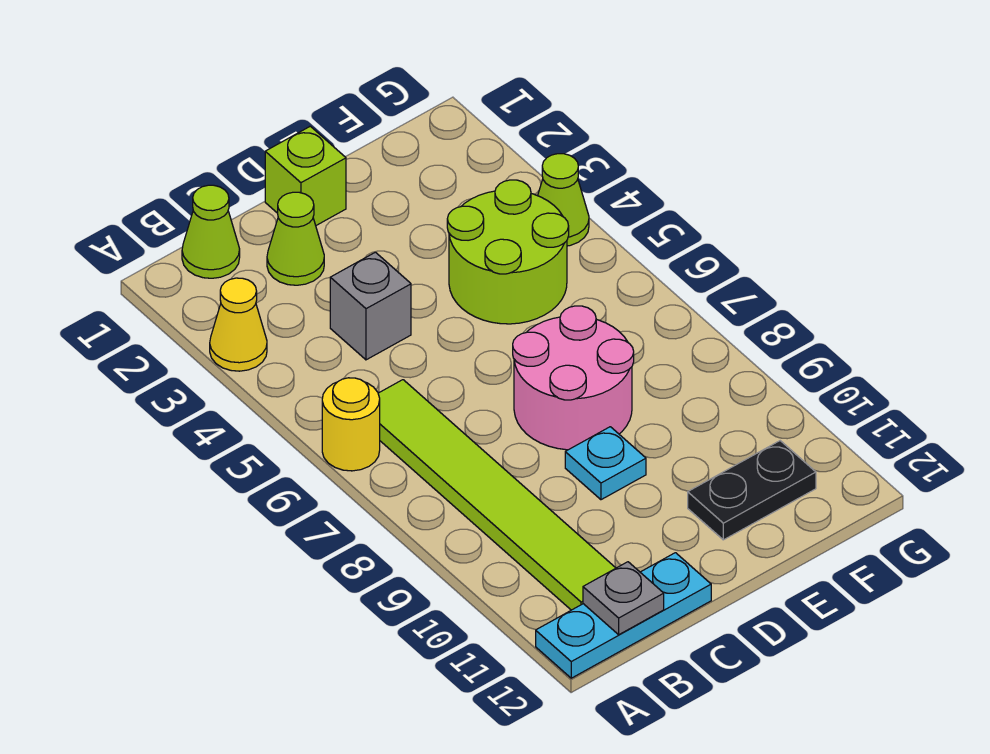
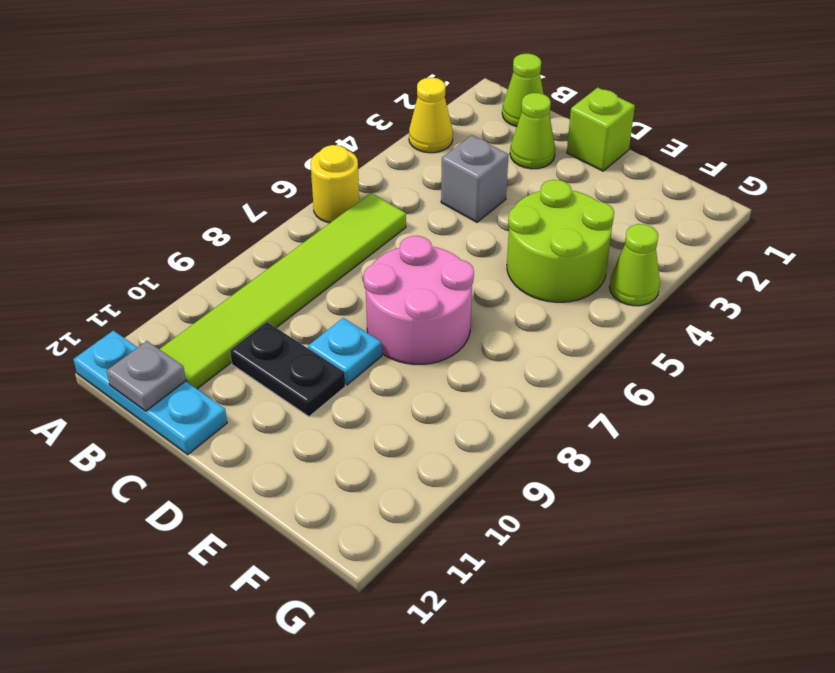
black 1x2 plate [688,441,816,540] -> black 1x2 plate moved to [230,322,345,417]

